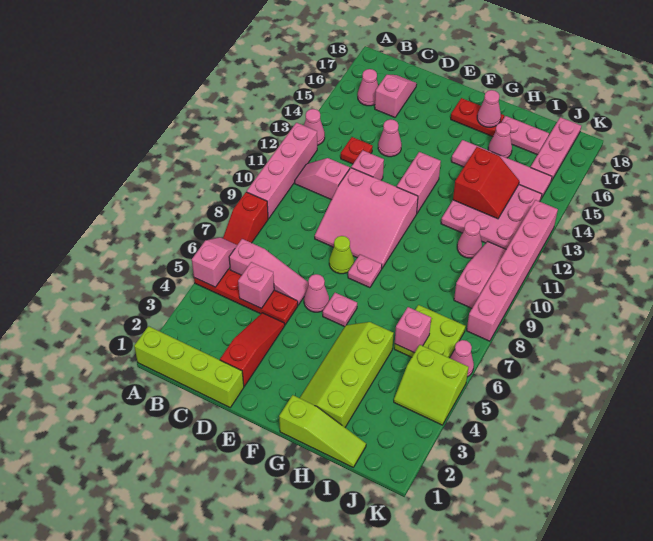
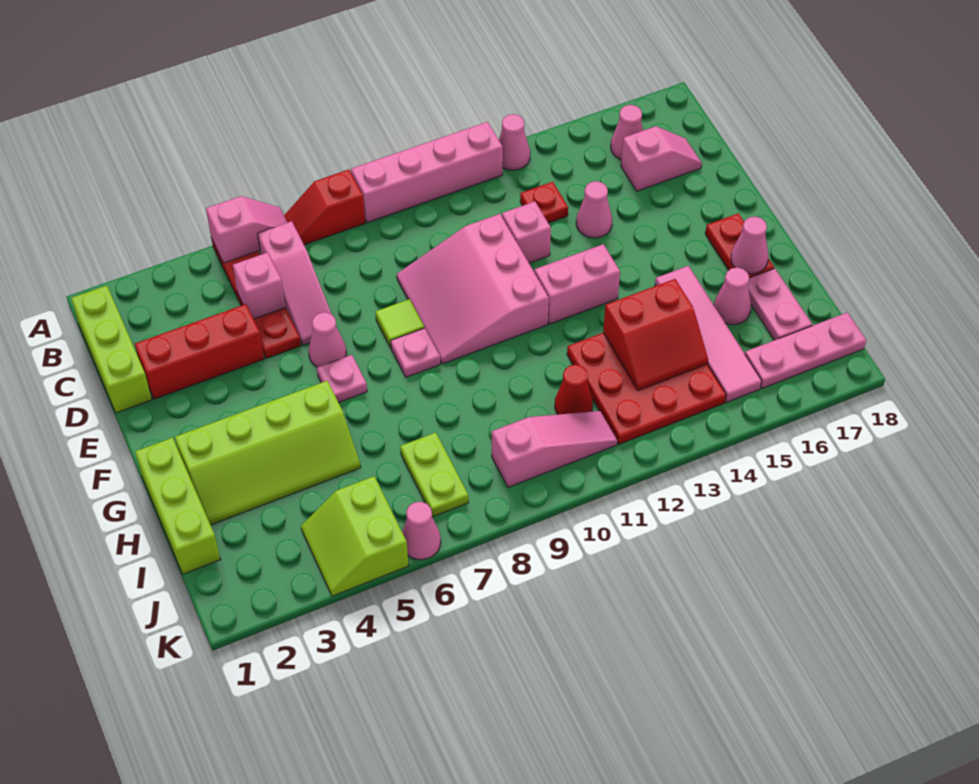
lime 1x4 brick [134,326,244,407] -> lime 1x3 brick [71,286,152,413]
pink 1x2 slope [295,158,350,200] -> none
red 1x3 slope [220,313,285,386] -> red 1x3 brick [135,304,264,399]
lime 1x1 cone [329,236,354,274] -> lime 1x1 tile [375,299,424,348]
lime 1x3 slope [279,395,366,467] -> lime 1x3 brick [135,438,221,574]
lime 2x4 slope [300,322,394,427] -> lime 2x4 slope turned to [175,381,361,525]
pink 3x3 plate [441,185,542,249] -> red 3x3 plate [567,333,726,444]
lime 2x2 plate [394,305,465,358] -> lime 1x2 plate [400,433,469,517]
pink 1x1 brick [395,307,431,353] -> none
pink 1x1 cone [457,220,482,258] -> red 1x1 cone [555,365,593,415]
pink 1x6 brick [467,200,558,341] -> none

